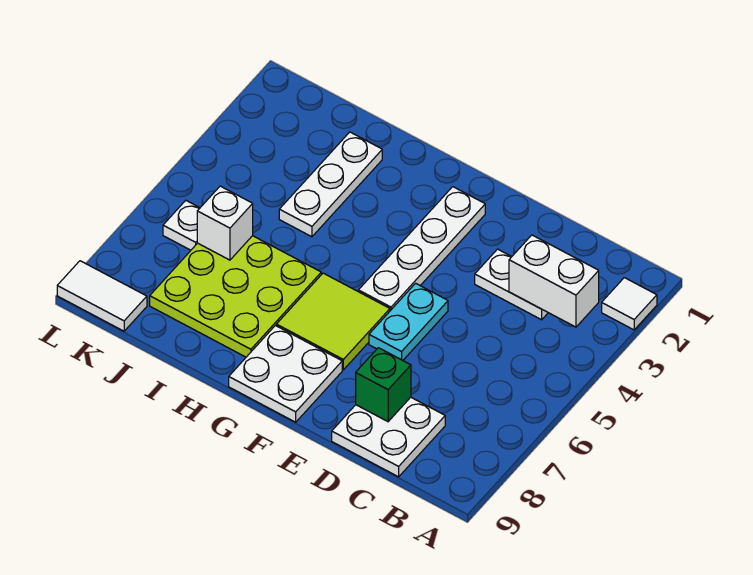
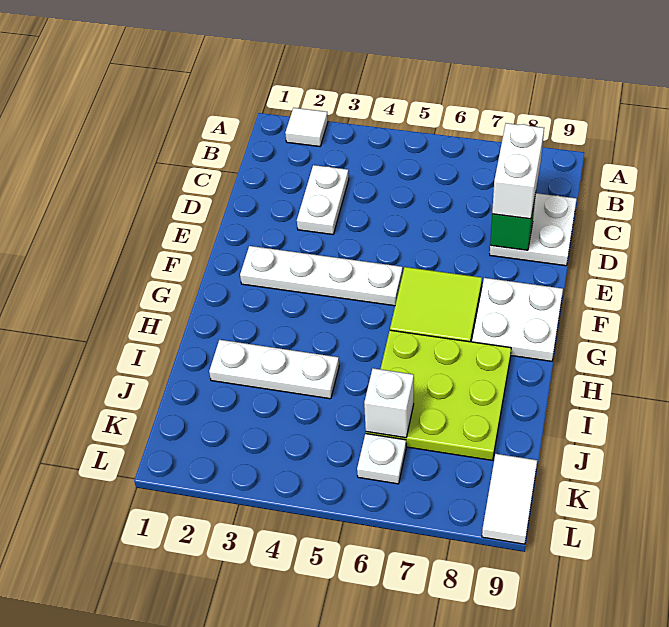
white 1x2 brick [509,235,599,327] -> white 1x2 brick moved to [492,123,544,219]
cyan 1x2 plate [369,283,448,360] -> none

